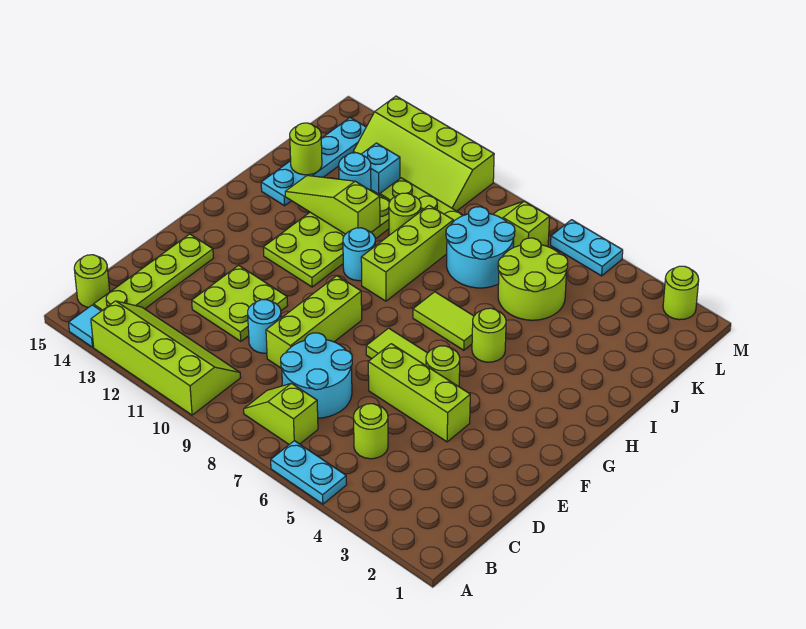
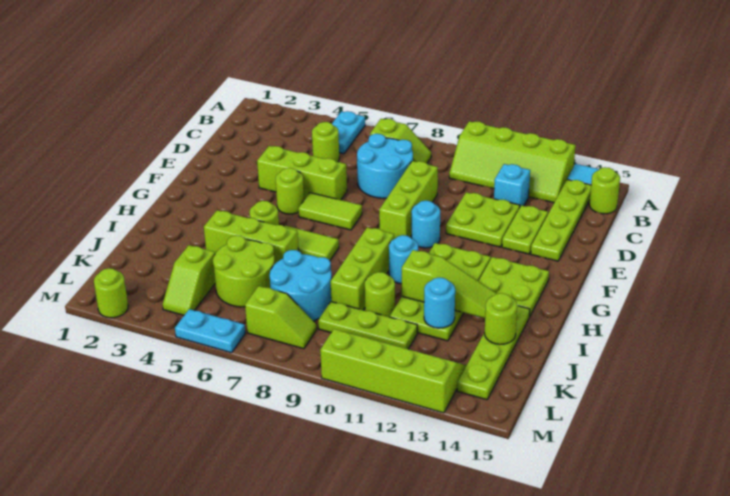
cyan 1x2 plate [271,441,347,504] -> cyan 1x2 plate turned to [332,111,365,154]
cyan 1x1 round brick [248,300,281,353] -> cyan 1x1 round brick moved to [412,201,440,248]
none -> lime 1x2 plate [502,205,548,254]
none -> lime 2x2 plate [479,257,549,317]
none -> lime 1x3 brick [204,210,299,264]
cyan 1x4 plate [261,117,366,206] -> lime 1x4 plate [457,305,530,400]
none -> lime 1x2 slope [163,245,215,315]
cyan 1x1 brick [362,143,400,195] -> cyan 1x1 brick moved to [494,164,530,206]

